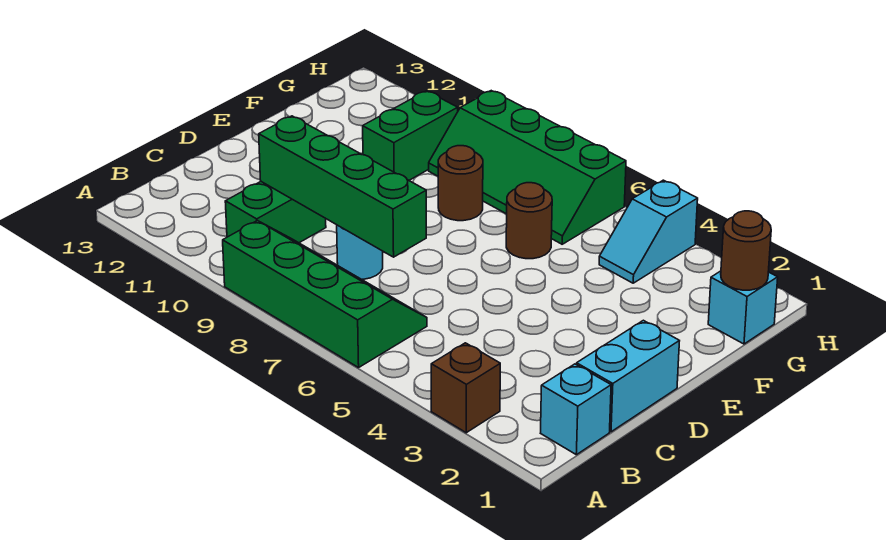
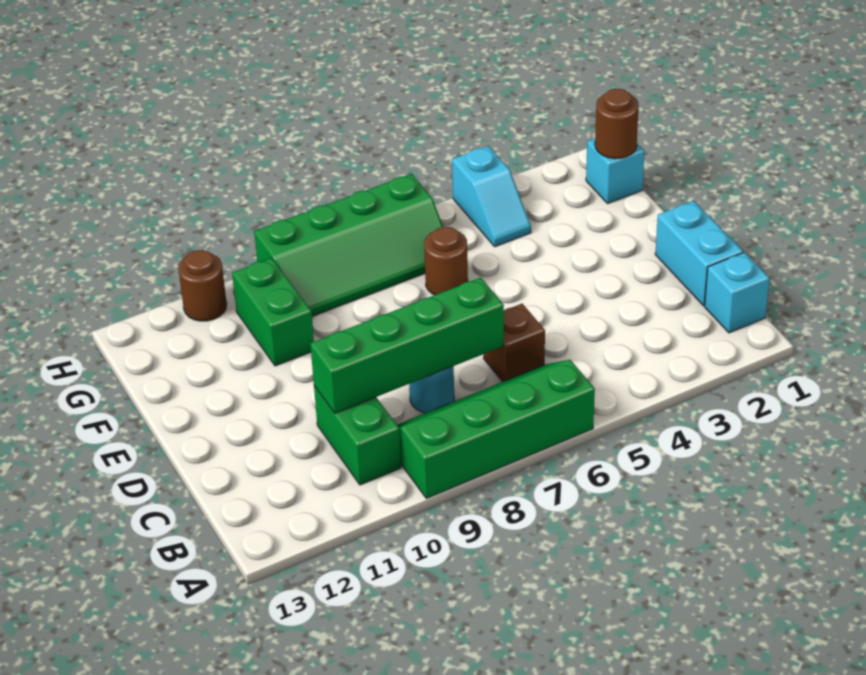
brown 1x1 brick [431,343,500,433] -> brown 1x1 brick moved to [484,304,545,382]
brown 1x1 round brick [438,146,483,221] -> brown 1x1 round brick moved to [178,250,227,321]

